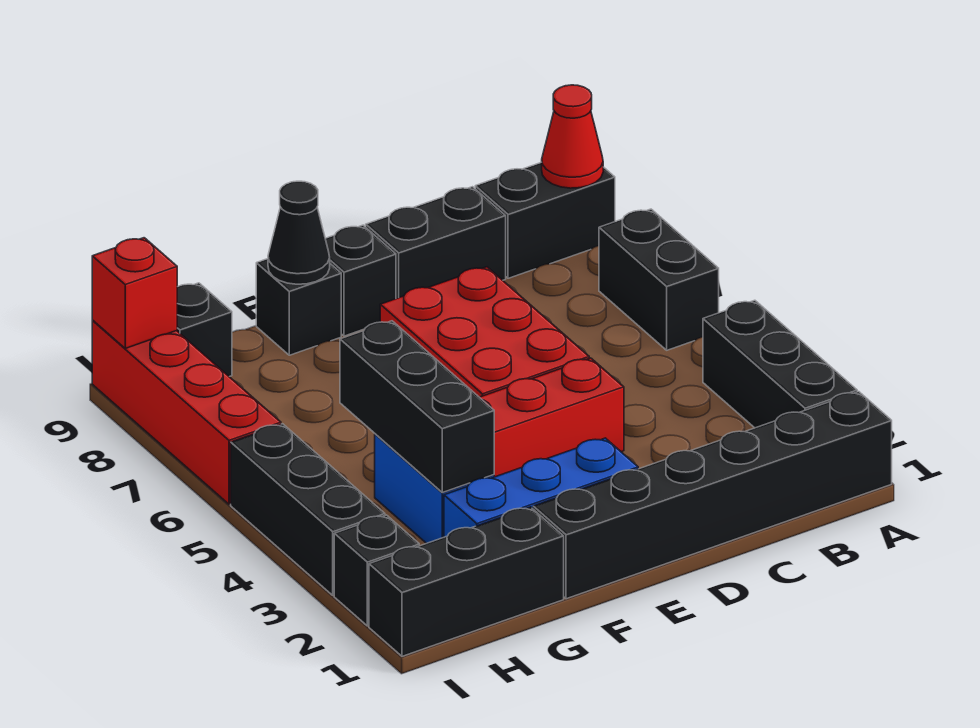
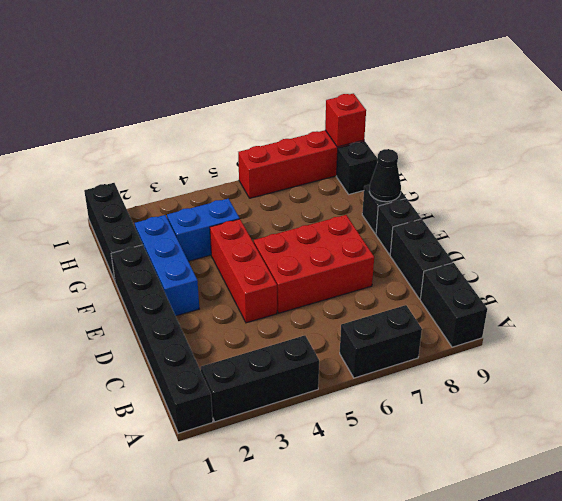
red 1x1 cone [542,85,603,188] -> none
black 1x3 brick [340,321,494,492] -> none
black 1x1 brick [334,515,419,626] -> none
black 1x3 brick [231,424,385,596] -> none

